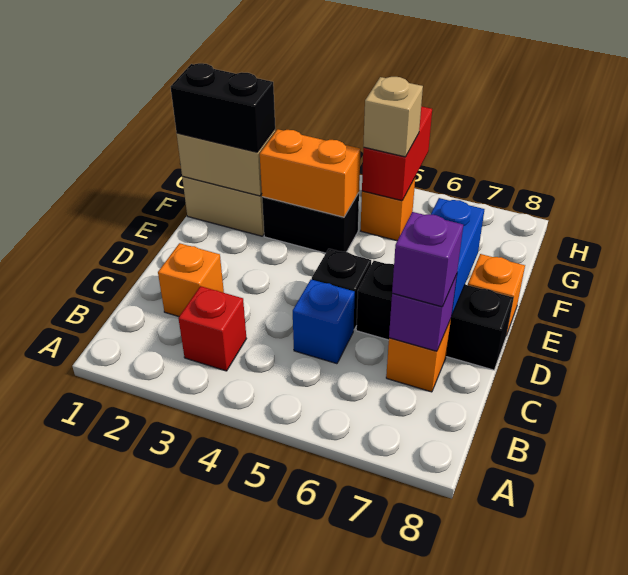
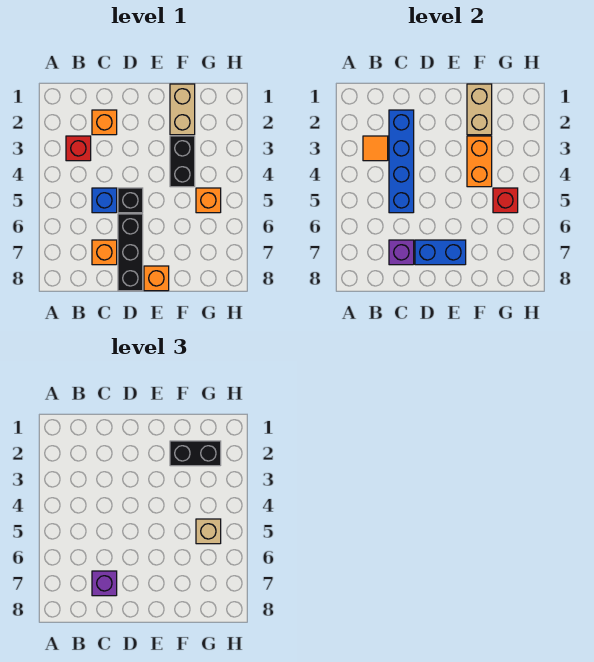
none -> orange 1x1 tile [363,136,388,161]
none -> blue 1x4 brick [389,110,414,213]
black 1x2 brick [171,63,275,152] -> black 1x2 brick turned to [170,441,221,466]
red 1x2 brick [362,106,432,201] -> red 1x1 brick [493,188,518,213]

